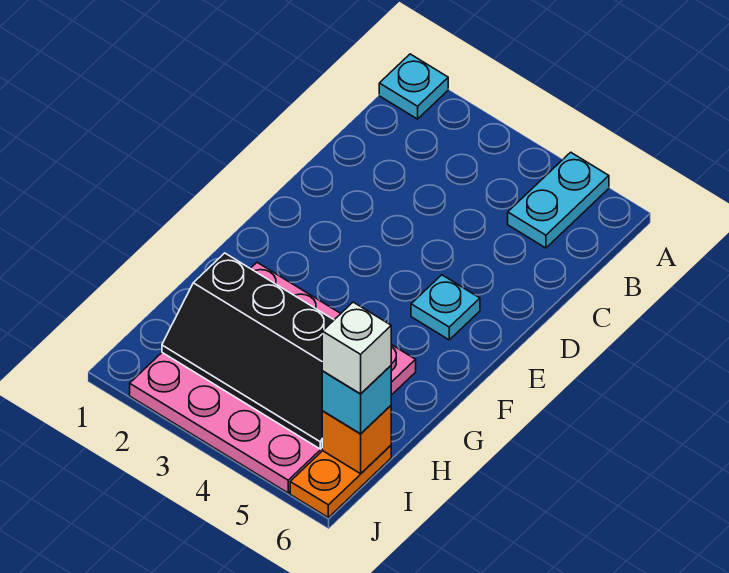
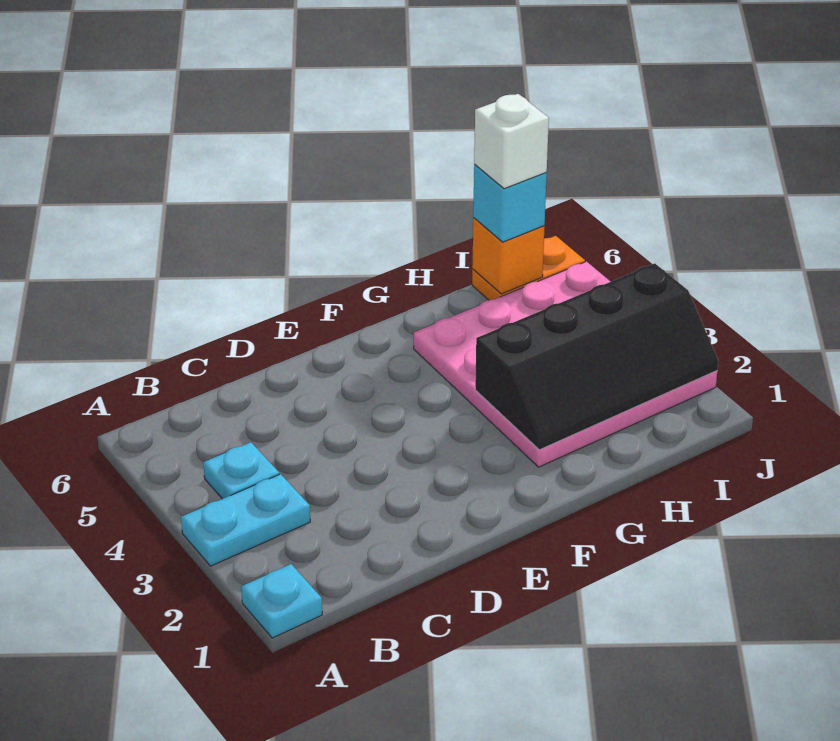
cyan 1x2 plate [508,152,609,248] -> cyan 1x2 plate moved to [181,474,310,566]
cyan 1x1 plate [411,275,480,340] -> cyan 1x1 plate moved to [203,442,279,499]
black 2x4 slope [162,253,334,449] -> black 2x4 slope turned to [475,263,718,450]

